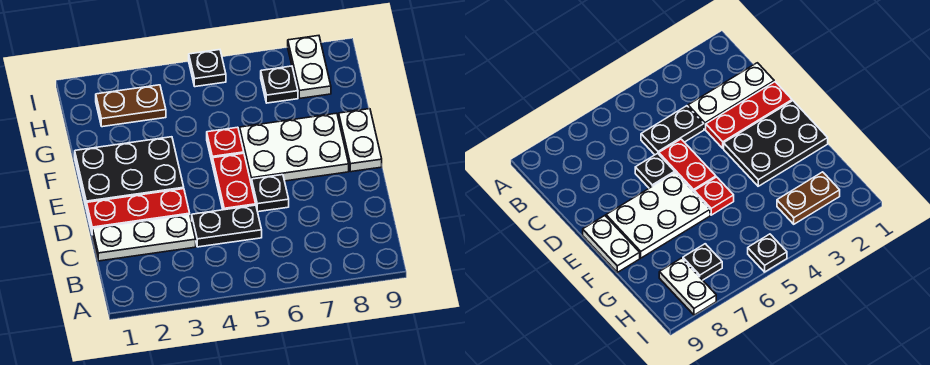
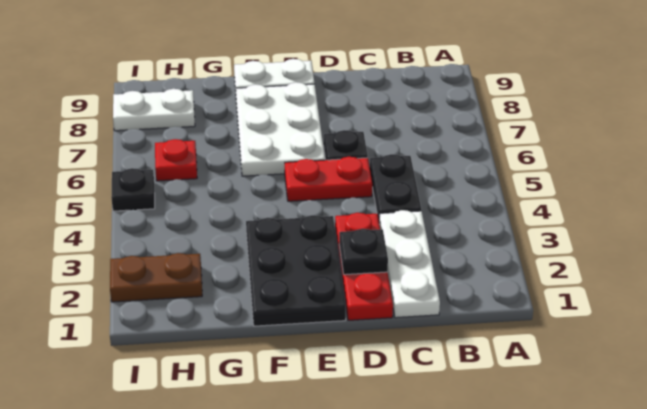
red 1x1 plate [207,127,244,164] -> red 1x1 plate moved to [155,139,197,181]
brown 1x2 plate [96,85,166,127] -> brown 1x2 plate turned to [110,253,202,302]
black 1x1 plate [261,66,298,103] -> black 1x1 plate moved to [339,229,388,275]

